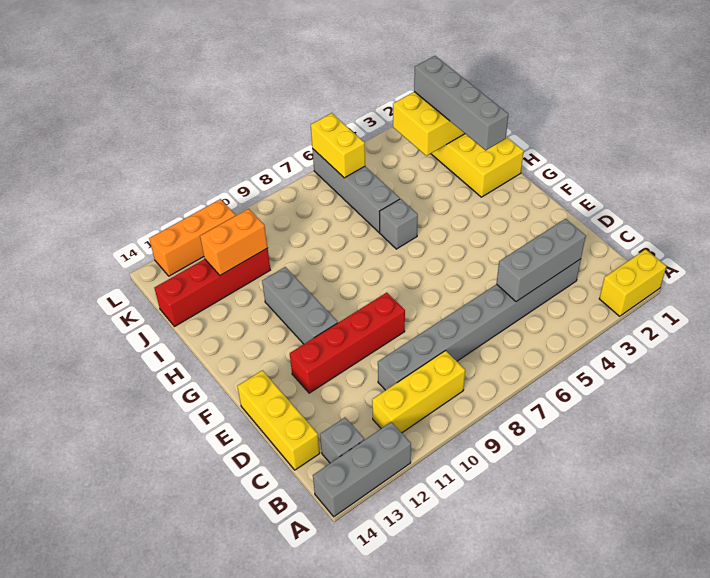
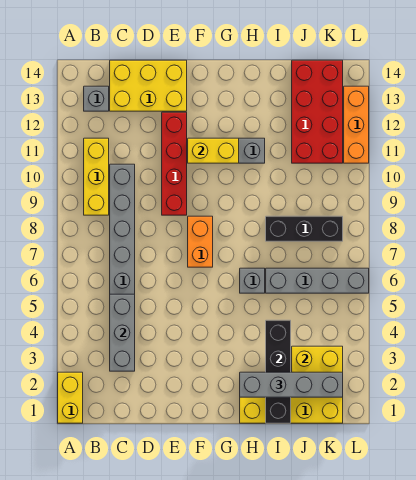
grey 1x3 brick [313,422,411,517] -> none
yellow 1x3 brick [237,370,320,470] -> yellow 2x3 brick [110,60,187,111]
none -> black 1x4 brick [266,320,291,423]
none -> black 1x3 brick [266,216,343,241]
red 1x4 brick [154,248,270,326] -> red 2x4 brick [292,60,343,163]
orange 1x2 brick [200,209,268,275] -> orange 1x2 brick moved to [188,216,213,267]
yellow 1x2 brick [311,113,365,178] -> yellow 1x2 brick moved to [188,138,239,163]

